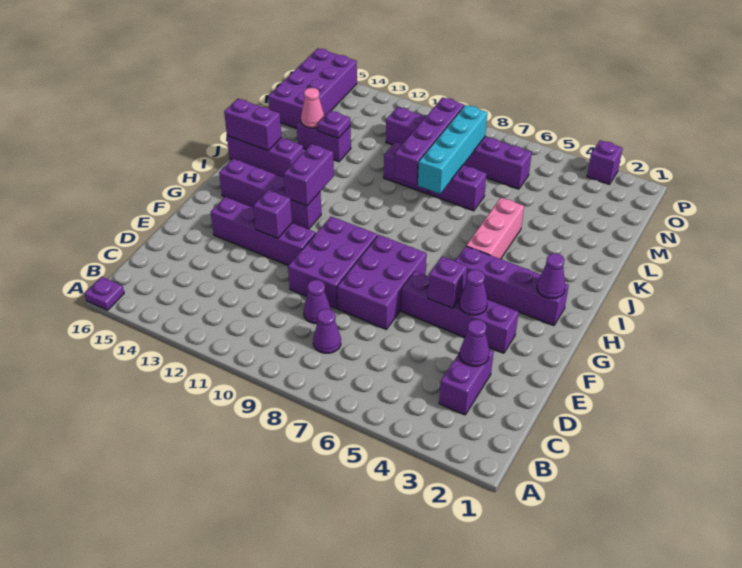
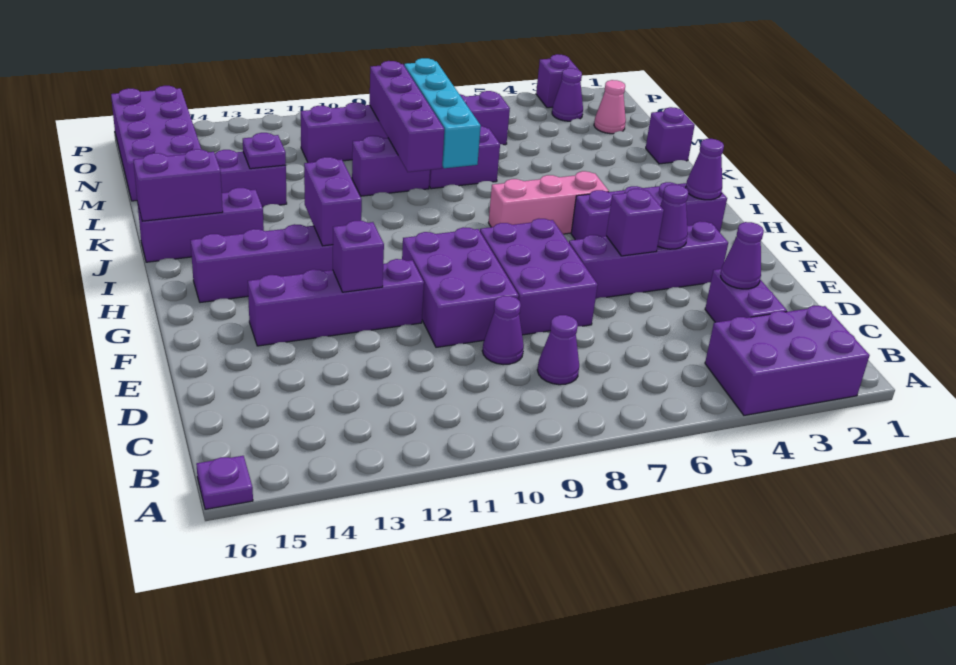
none -> purple 2x3 brick [705,306,870,415]
pink 1x3 brick [466,198,524,259] -> pink 1x3 brick turned to [489,171,609,234]
none -> purple 1x1 brick [646,107,695,164]
pink 1x1 cone [301,88,324,128] -> pink 1x1 cone moved to [594,80,626,134]
none -> purple 1x1 cone [552,68,583,121]

